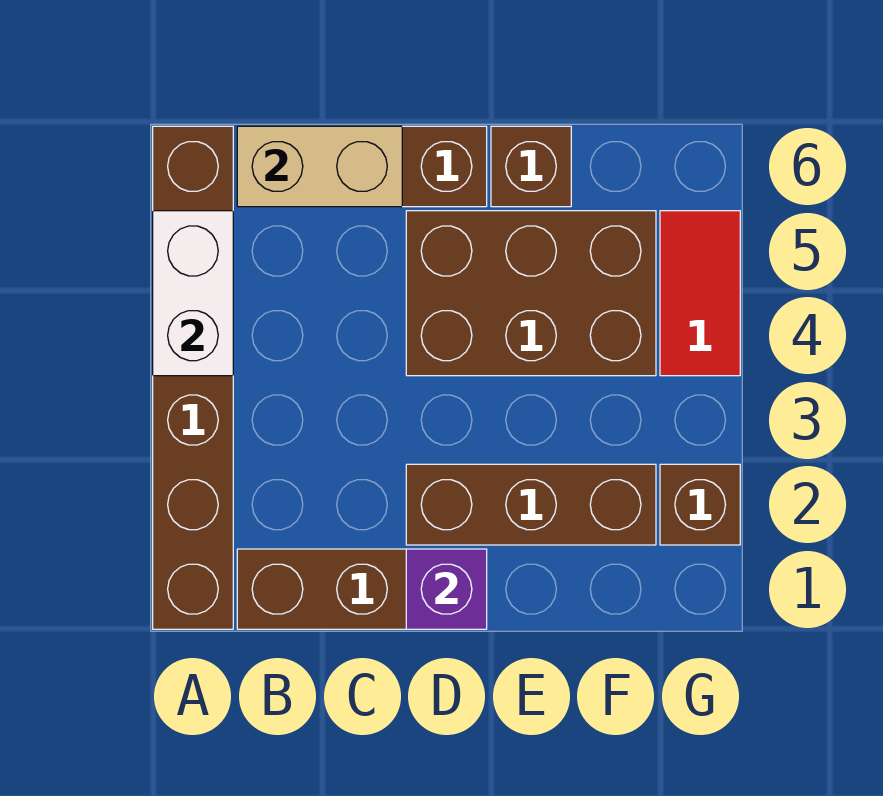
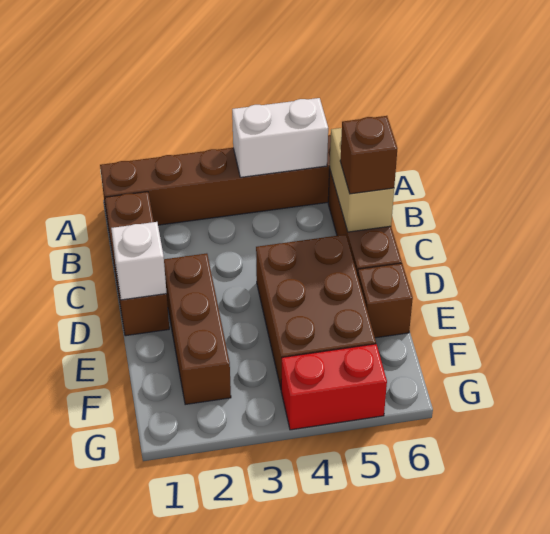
purple 1x1 brick [406,549,487,629] -> white 1x1 brick [111,222,167,300]
brown 1x1 brick [660,464,740,545] -> brown 1x1 brick moved to [340,116,397,194]
red 1x2 tile [660,211,740,376] -> red 1x2 brick [281,344,387,430]

